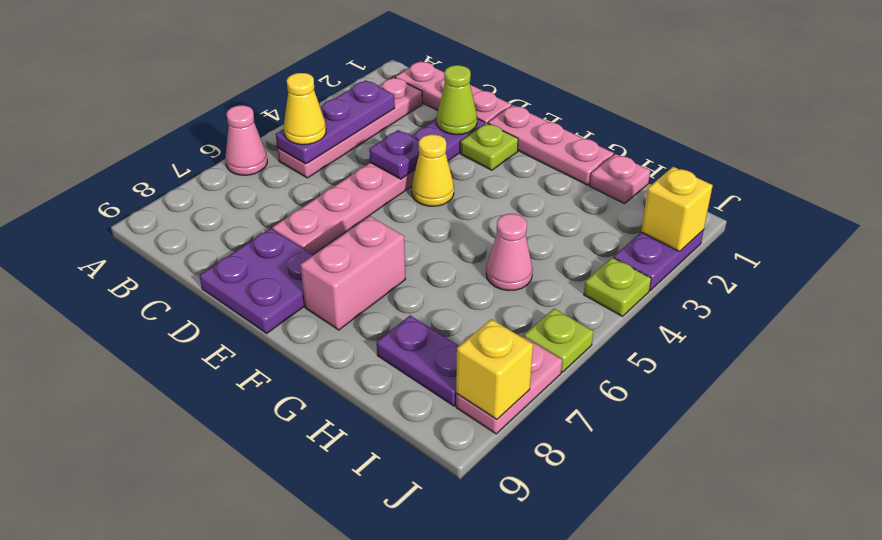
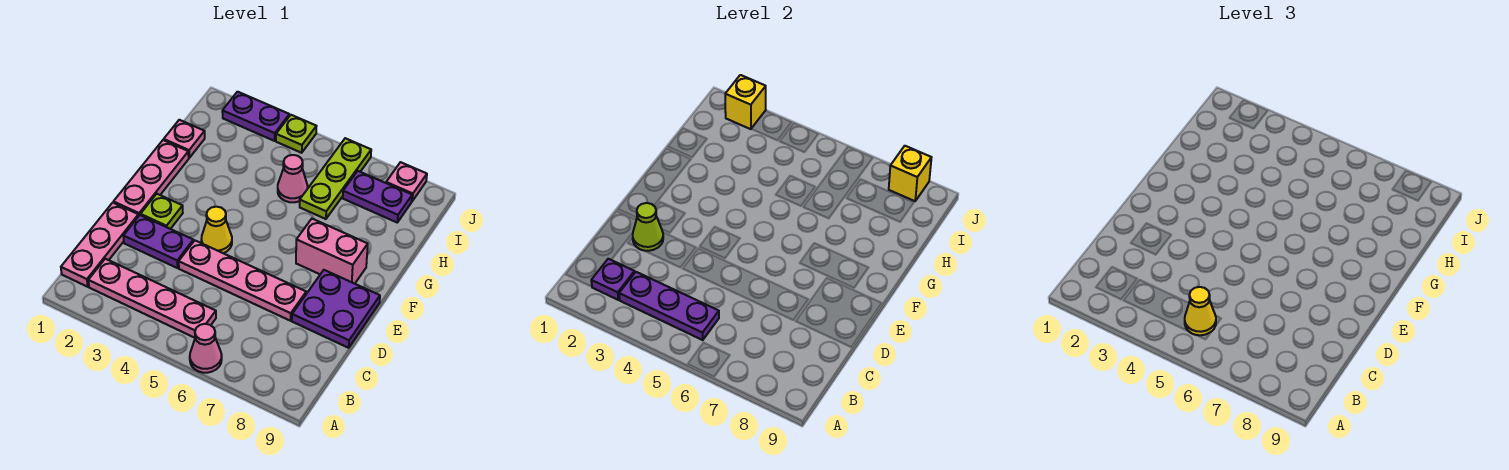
purple 1x1 plate [369,130,419,179] -> purple 1x1 plate moved to [591,259,635,300]
purple 1x2 plate [377,315,459,406] -> purple 1x2 plate turned to [343,171,412,222]
lime 1x1 plate [524,309,594,372] -> lime 1x3 plate [300,138,371,219]
pink 1x2 plate [456,336,562,434] -> pink 1x1 plate [386,162,427,201]

